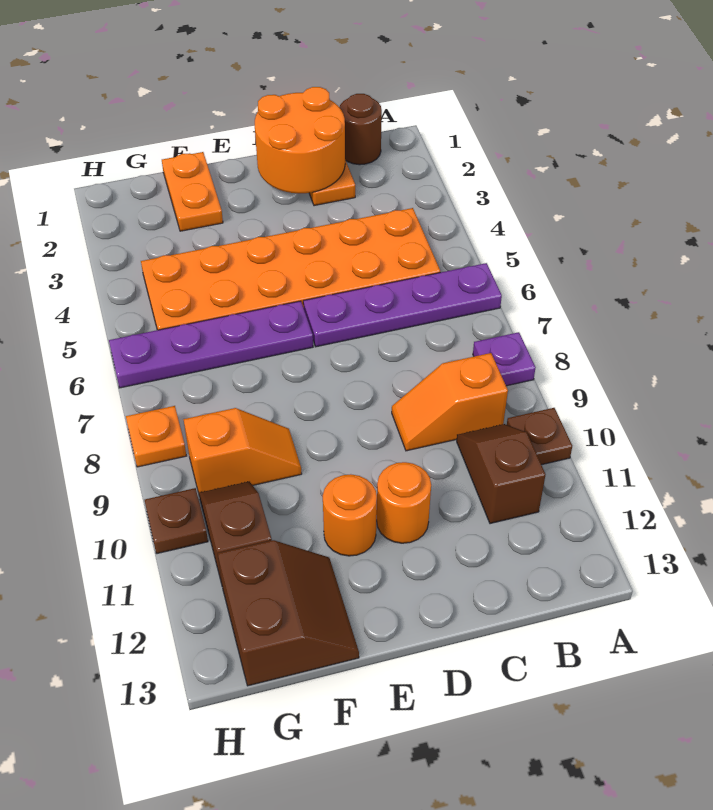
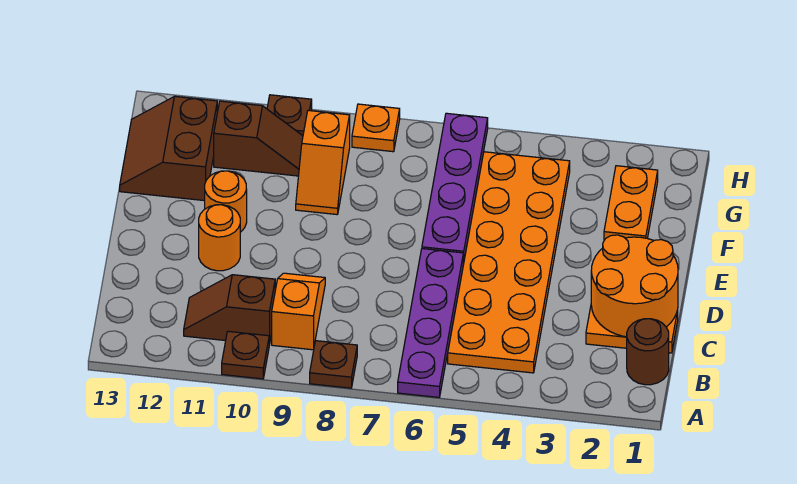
purple 1x1 plate [473,332,536,386] -> brown 1x1 plate [310,341,357,388]
brown 1x2 slope [457,424,545,524] -> brown 1x2 slope turned to [184,275,275,345]
orange 1x2 plate [162,152,223,231] -> orange 1x2 plate turned to [604,166,658,240]
brown 2x2 slope [218,540,359,686] -> brown 2x2 slope turned to [120,96,217,201]

